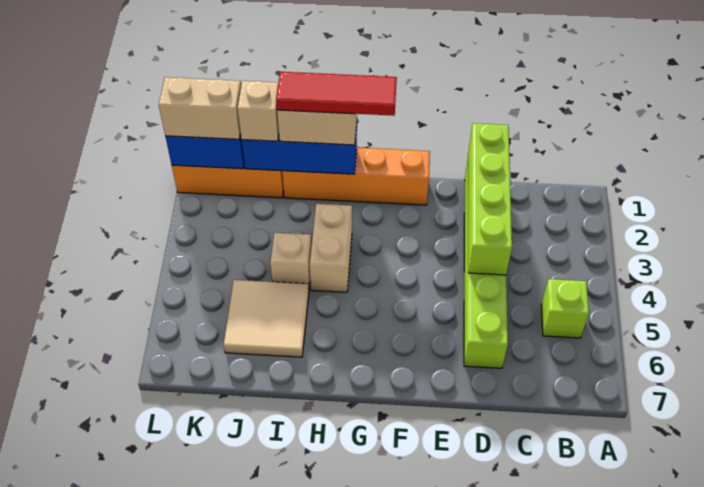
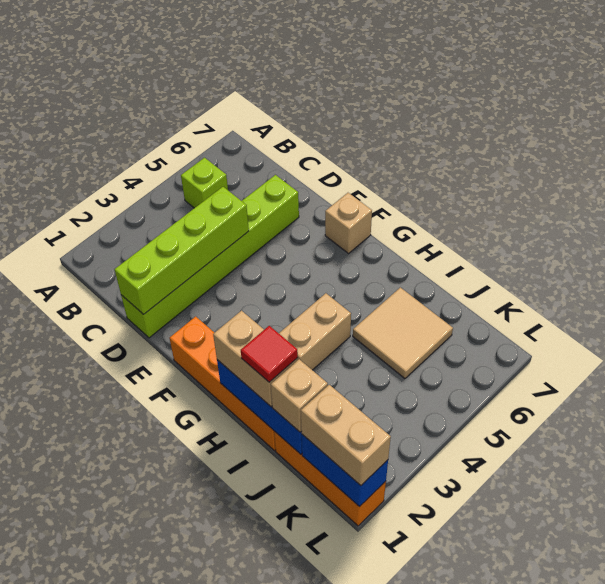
red 1x3 tile [276,72,397,116] -> red 1x1 tile [241,326,298,382]
tan 1x1 brick [270,232,312,288] -> tan 1x1 brick moved to [325,193,372,253]

